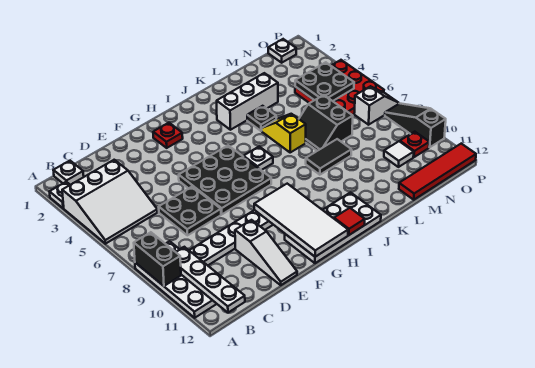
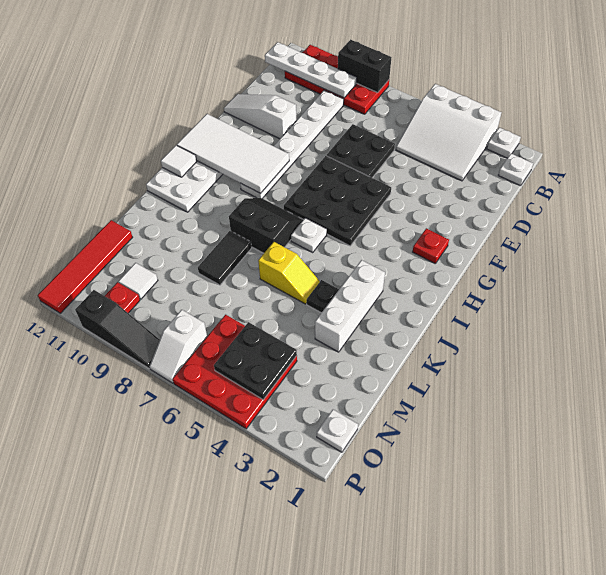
white 3x3 slope [62,160,157,244] -> white 3x3 slope turned to [396,84,501,181]
white 2x4 plate [135,241,216,318] -> red 2x4 plate [285,45,389,114]
red 1x1 tile [334,208,365,235] -> white 1x1 tile [161,145,197,177]
black 2x2 slope [299,95,353,151] -> black 2x2 slope moved to [229,198,303,253]

